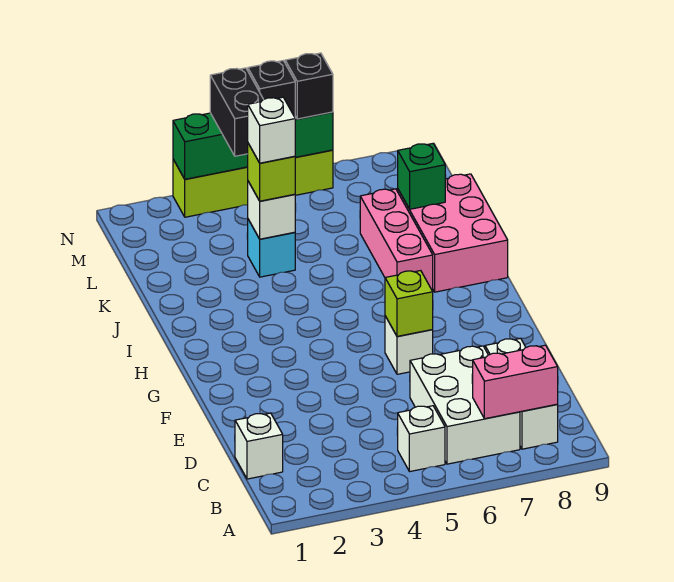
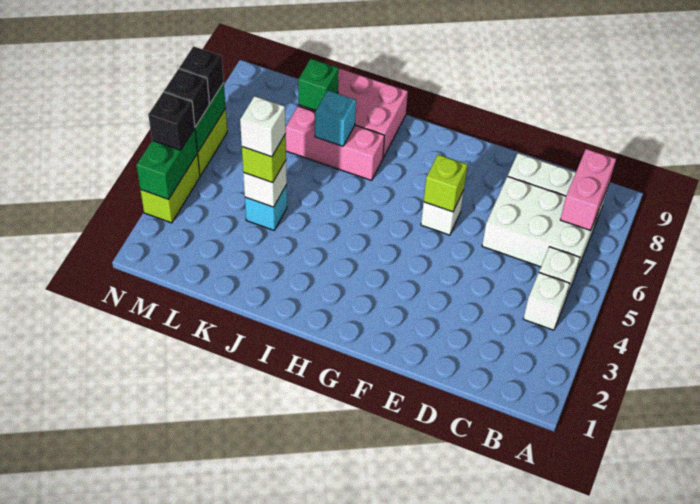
white 1x1 brick [235,413,283,479] -> white 1x1 brick moved to [523,273,570,330]
none -> cyan 1x1 brick [315,91,356,146]
black 1x2 brick [210,68,264,156] -> black 1x1 brick [148,92,195,150]

